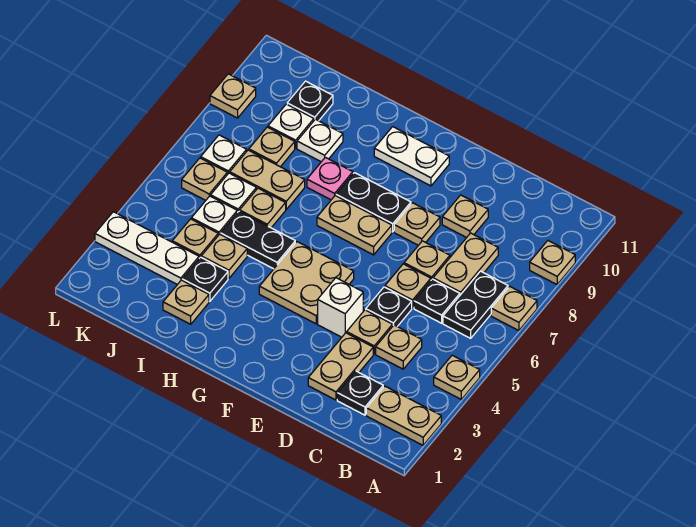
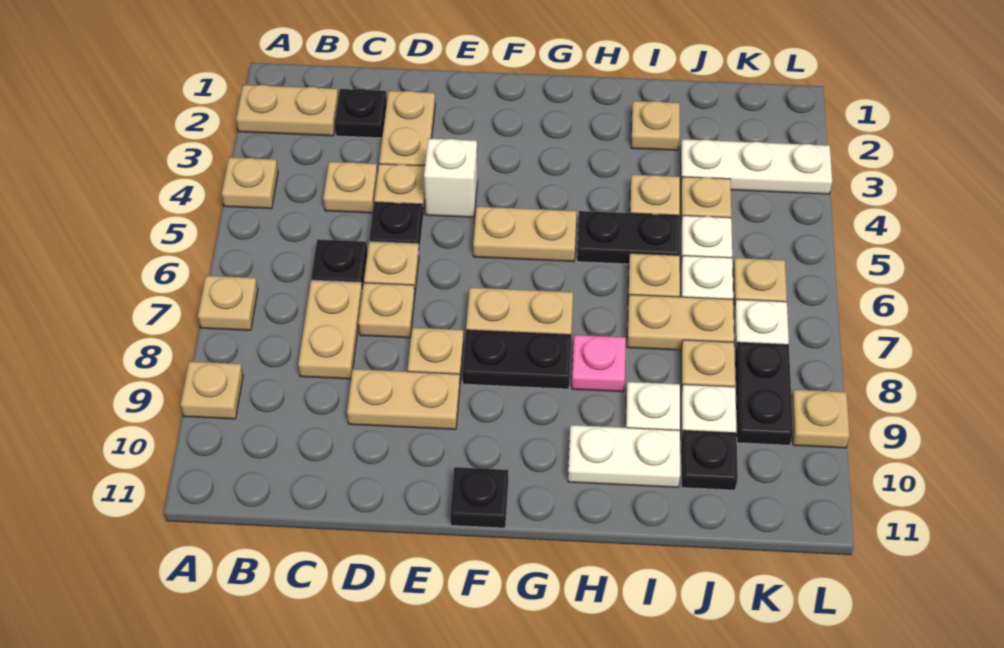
black 1x2 plate [443,271,508,338] -> black 1x2 plate moved to [735,342,793,445]
tan 1x1 plate [442,195,488,238] -> tan 1x2 plate [347,369,460,429]
tan 2x2 plate [259,242,354,324] -> tan 1x2 plate [473,207,577,262]
white 1x2 plate [374,127,449,186] -> white 1x2 plate moved to [568,425,680,487]
black 1x1 plate [182,257,228,301] -> black 1x1 plate moved to [450,467,509,528]

